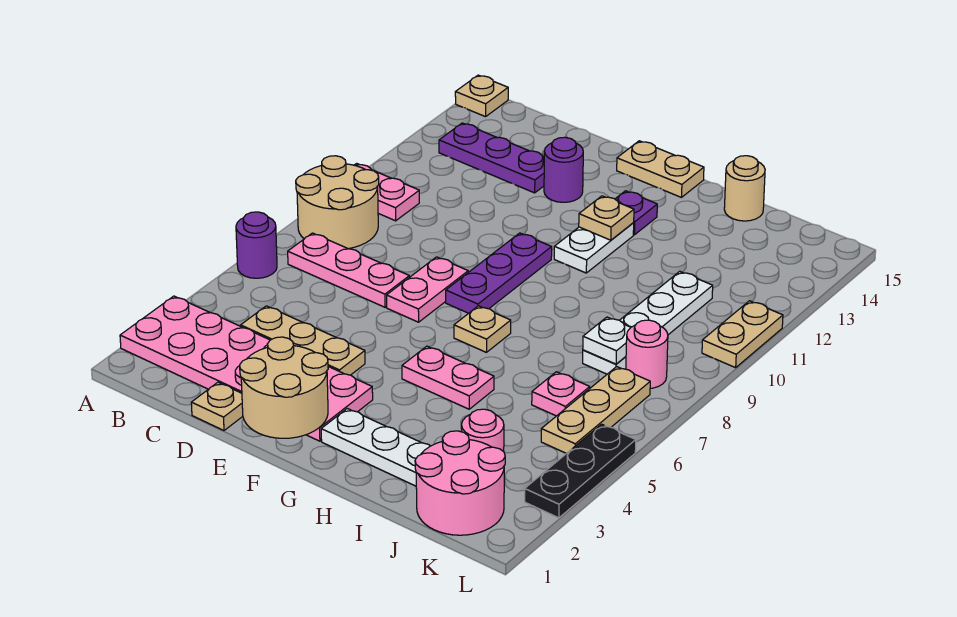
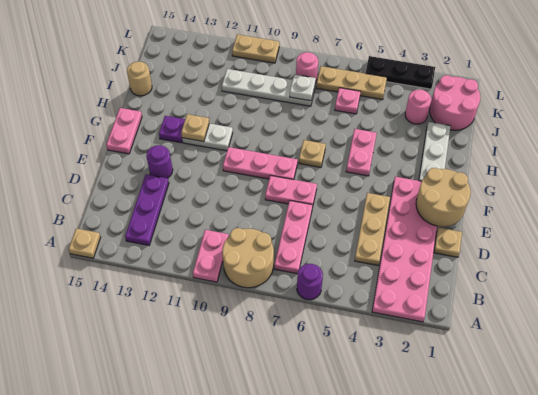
purple 1x3 plate [446,233,552,313] -> pink 1x3 plate [223,147,298,180]
tan 1x2 plate [617,141,704,197] -> pink 1x2 plate [106,108,142,154]

